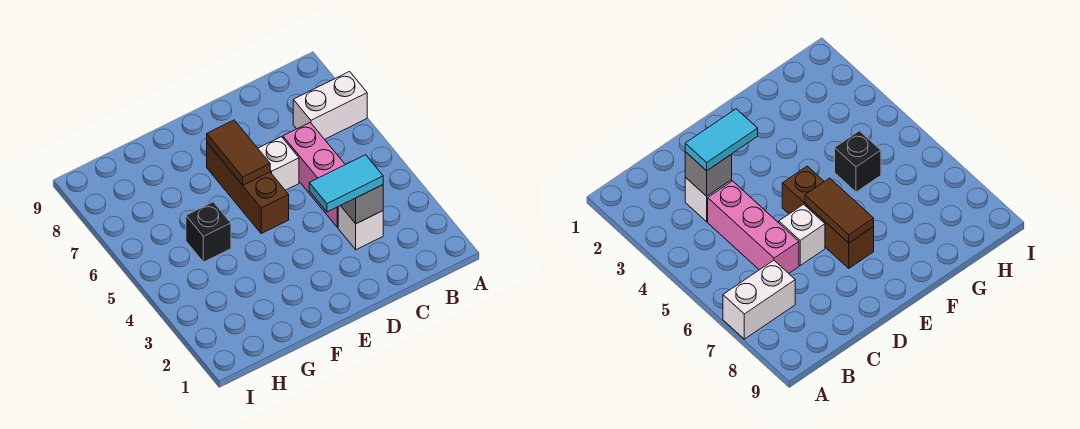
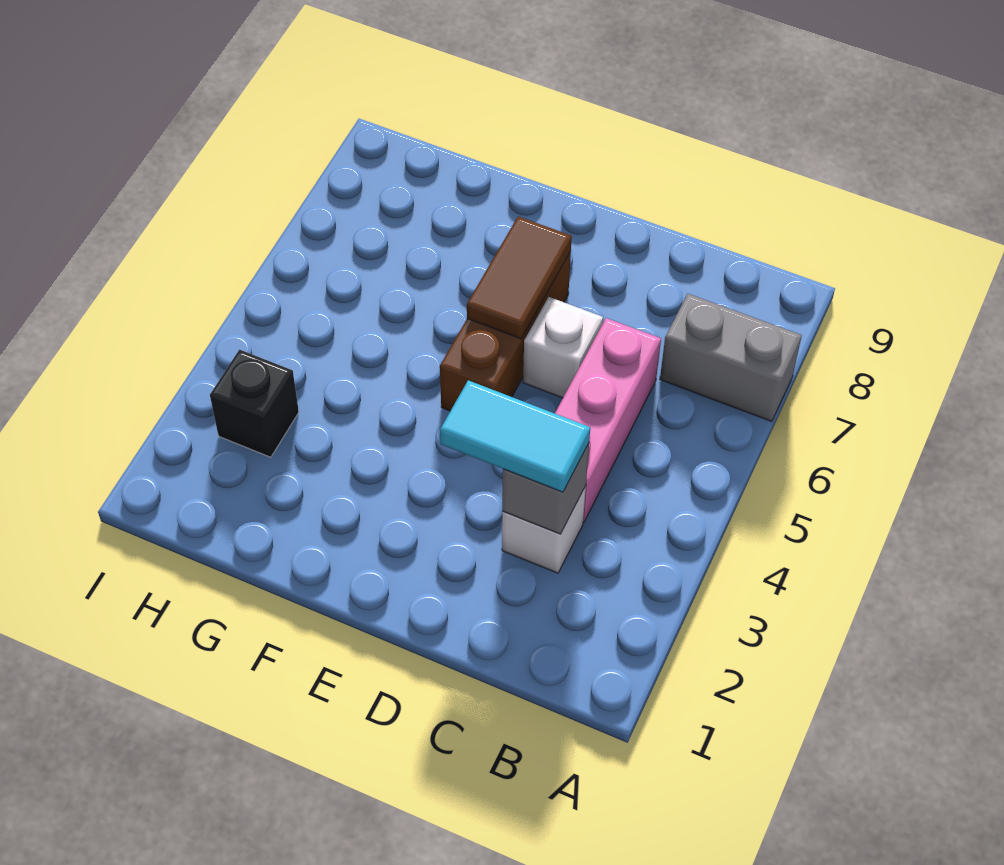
white 1x2 brick [293,72,367,139] -> grey 1x2 brick [660,294,802,421]
black 1x1 brick [186,202,231,262] -> black 1x1 brick moved to [210,350,299,457]

